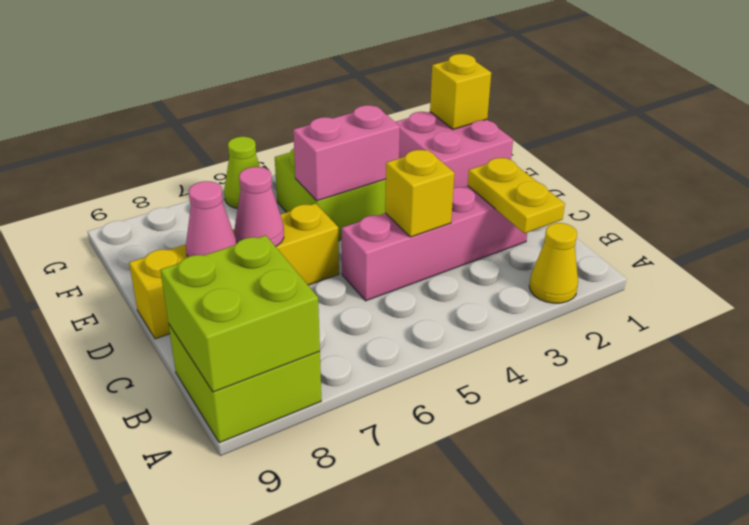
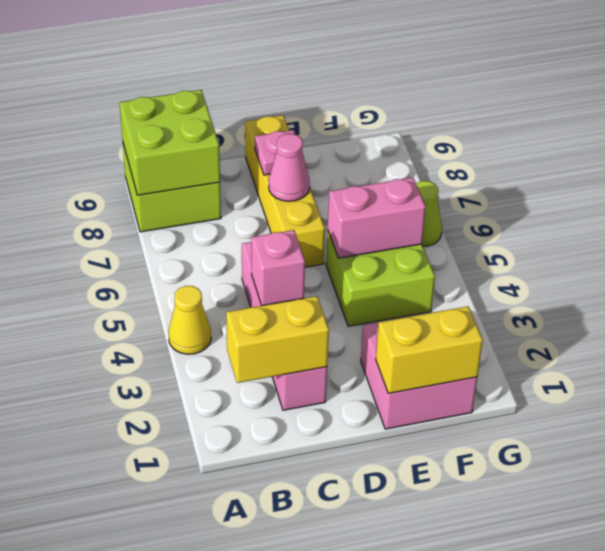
yellow 1x1 cone [529,223,578,303] -> yellow 1x1 cone moved to [168,286,211,354]
yellow 1x2 plate [468,158,565,233] -> yellow 1x2 brick [226,296,329,383]
yellow 1x1 brick [385,150,454,237] -> pink 1x1 brick [252,230,305,306]
pink 1x1 cone [186,181,237,257] -> pink 1x1 plate [255,130,295,175]
pink 1x2 brick [293,105,400,201] -> pink 1x2 brick turned to [328,178,426,258]
yellow 1x1 brick [430,54,491,129] -> yellow 1x2 brick [376,306,483,393]

